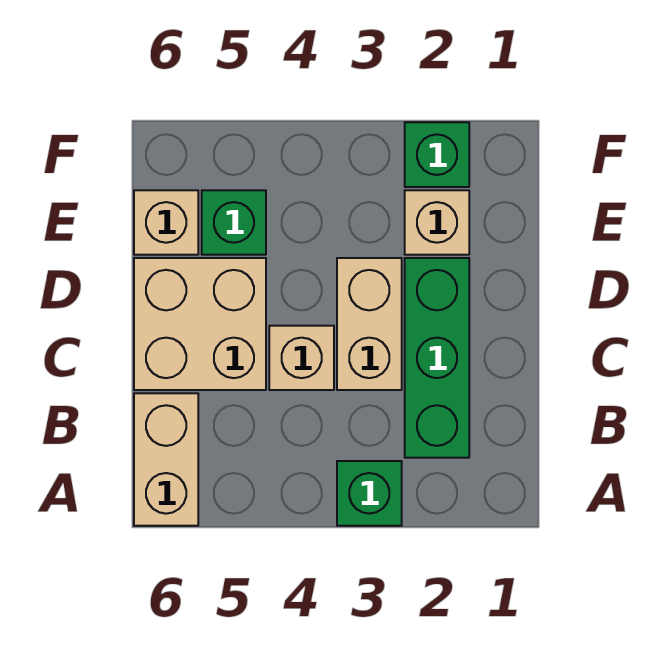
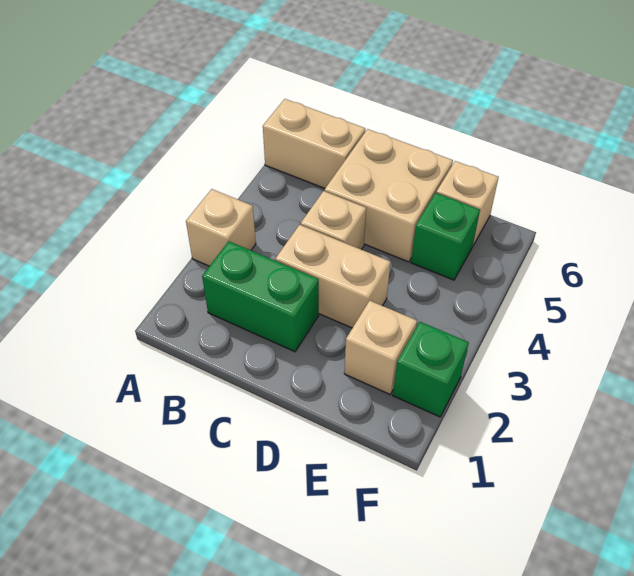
green 1x1 brick [337,461,402,526] -> tan 1x1 brick [186,189,256,266]
green 1x3 brick [405,258,469,458] -> green 1x2 brick [202,241,319,352]

